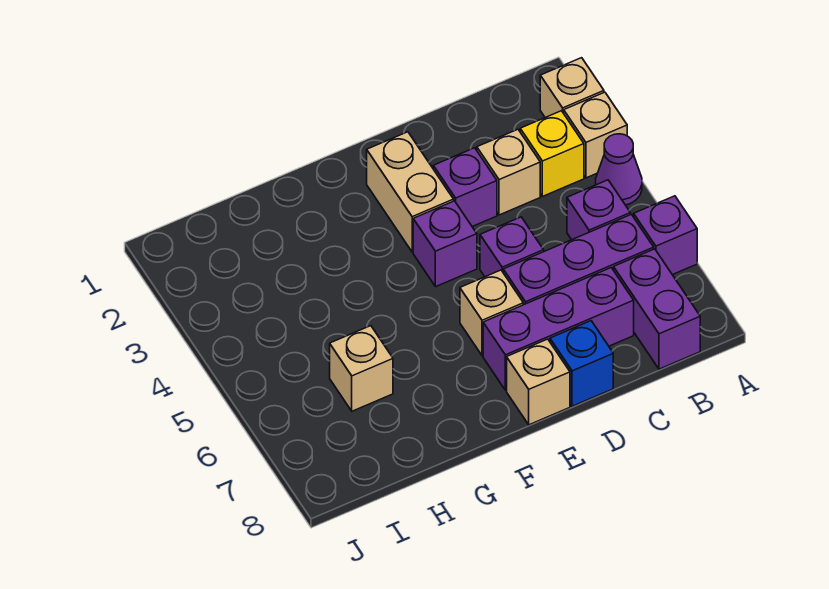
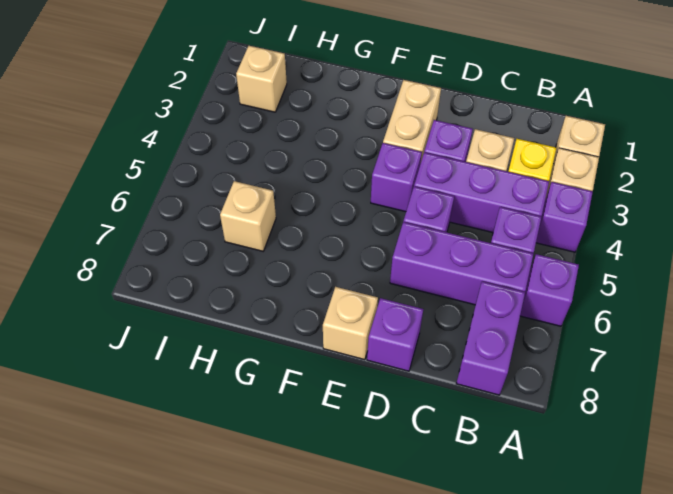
purple 1x1 cone [596,134,642,205] -> purple 1x1 brick [536,182,593,252]
purple 1x3 brick [483,268,634,390] -> purple 1x3 brick moved to [414,153,549,233]
blue 1x1 brick [550,321,613,406] -> purple 1x1 brick [367,298,423,371]
tan 1x1 brick [460,270,523,356] -> tan 1x1 brick moved to [236,46,287,112]

